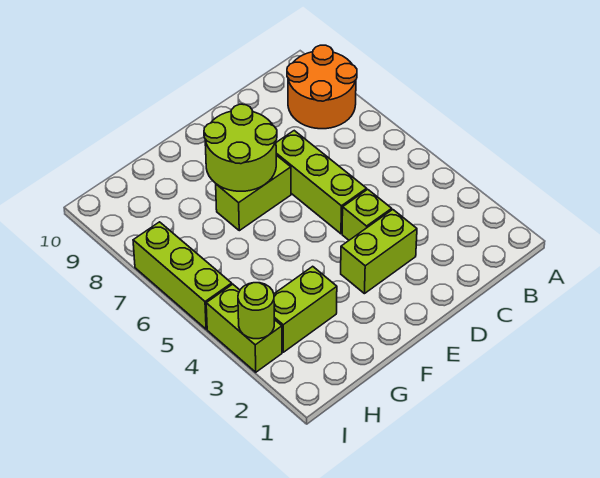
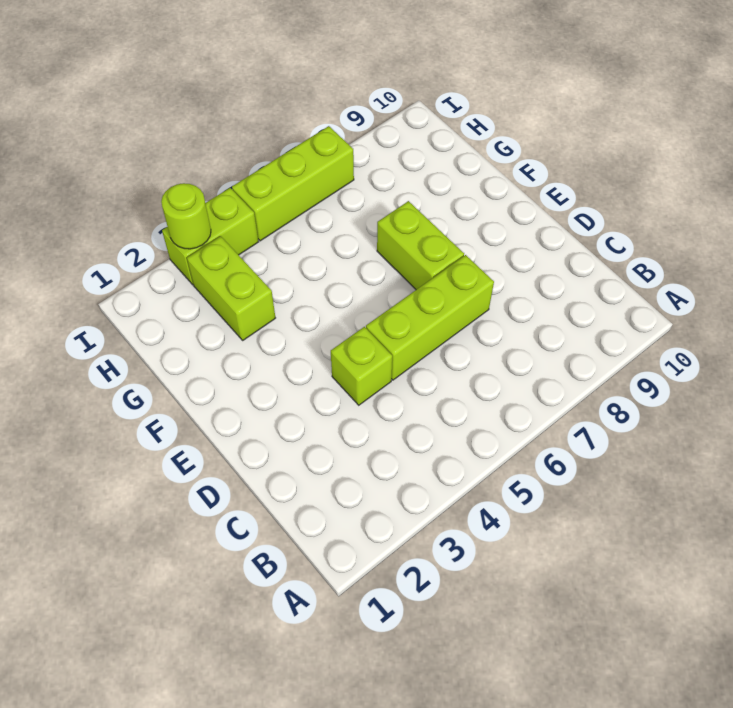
orange 2x2 round brick [287,45,357,129] -> none
lime 1x2 brick [341,210,417,294] -> none
lime 2x2 round brick [204,104,277,191] -> none

